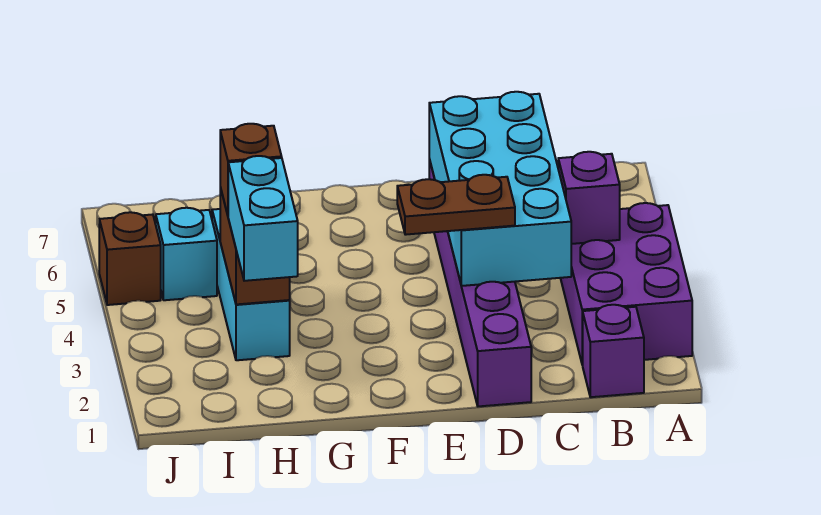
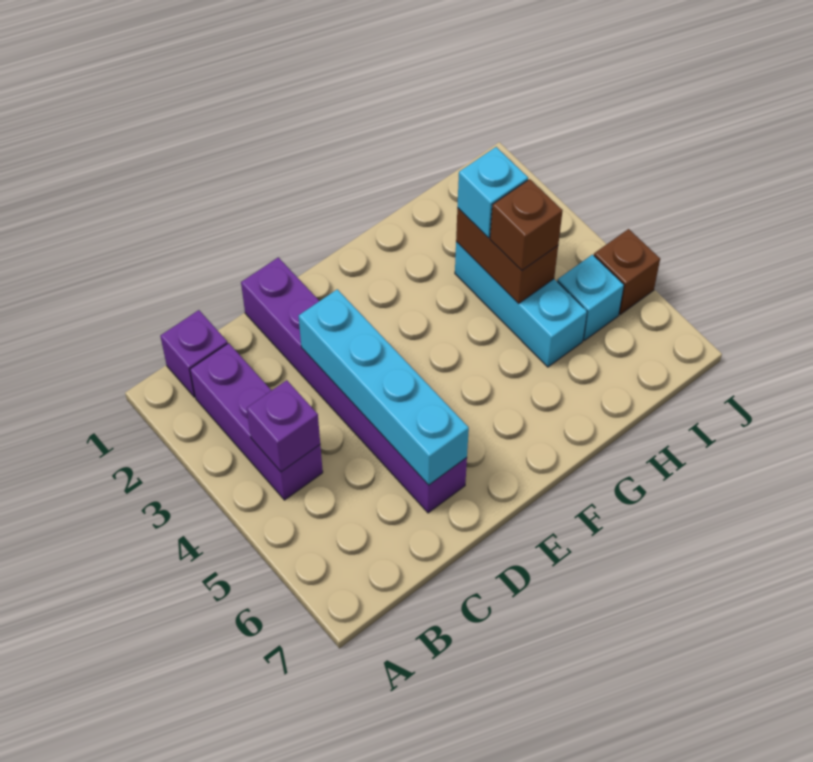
purple 2x3 brick [561,203,692,365] -> purple 1x3 brick [190,343,323,500]
cyan 2x4 brick [429,92,571,286] -> cyan 1x4 brick [299,289,469,485]
brown 1x2 plate [397,175,515,235] -> none
cyan 1x2 brick [228,156,298,281] -> cyan 1x1 brick [457,147,528,238]

